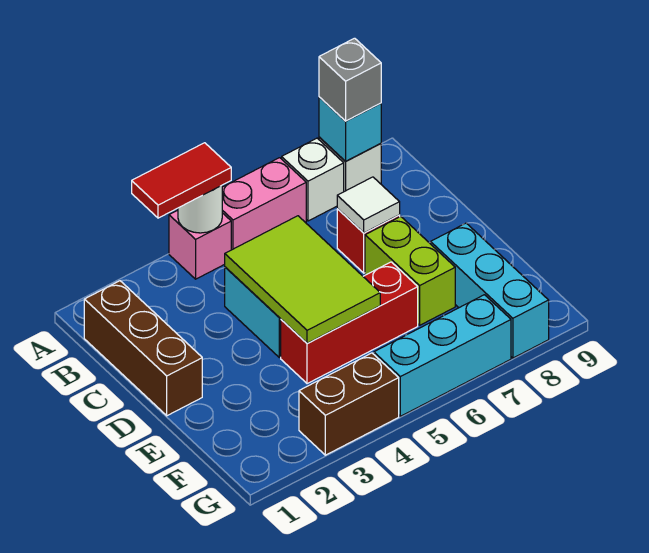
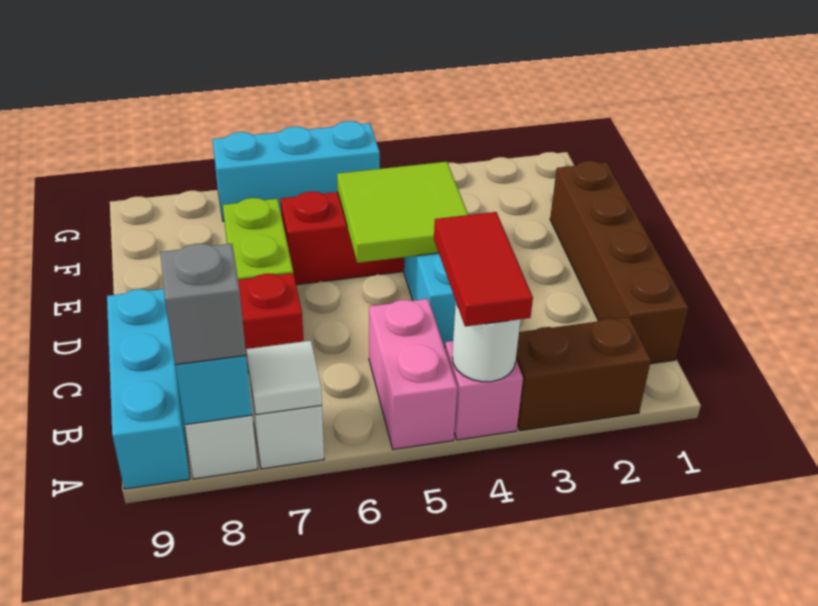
red 1x2 tile [132,143,231,218] -> red 1x2 tile turned to [434,212,533,327]
pink 1x2 brick [222,158,306,250] -> pink 1x2 brick turned to [369,299,457,449]
brown 1x3 brick [84,281,202,416] -> brown 1x4 brick [550,161,688,364]
lime 2x3 tile [225,216,380,344] -> lime 2x2 tile [337,162,468,263]
white 1x1 tile [337,177,400,233] -> white 1x1 tile moved to [246,341,322,415]
cyan 1x3 brick [431,223,549,358] -> cyan 1x3 brick moved to [107,289,190,489]
brown 1x2 brick [299,353,399,455] -> brown 1x2 brick moved to [516,317,651,431]

